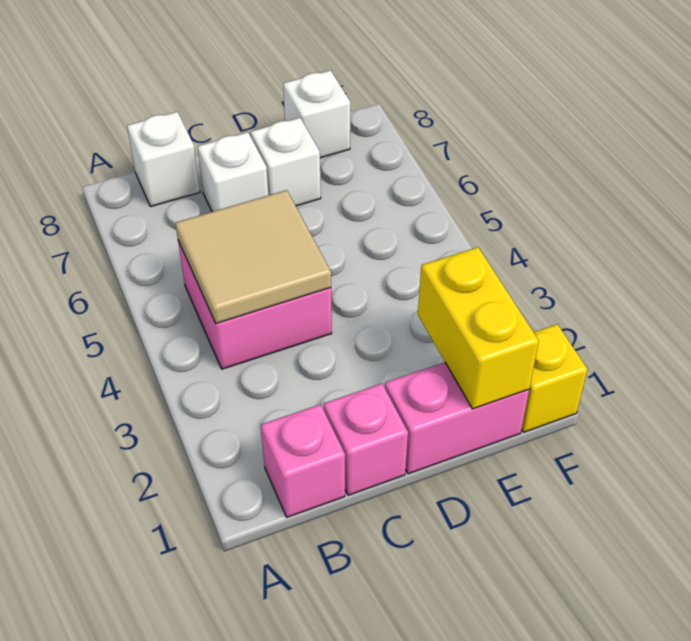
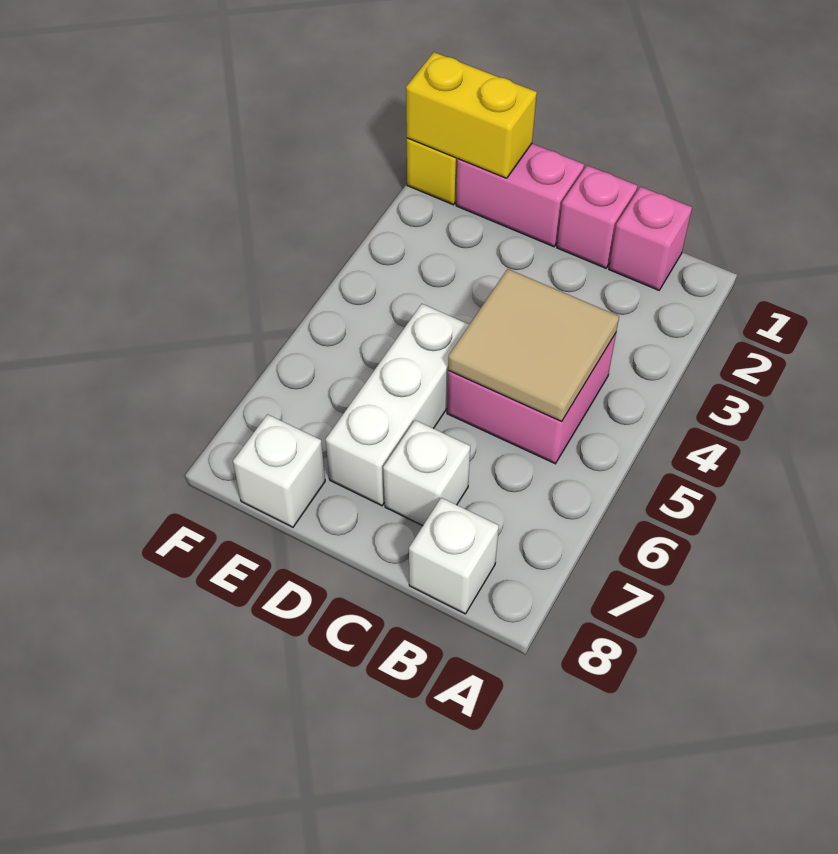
white 1x1 brick [251,118,321,206] -> white 1x3 brick [326,304,469,506]
yellow 1x2 brick [418,247,539,409] -> yellow 1x2 brick turned to [406,52,537,178]

